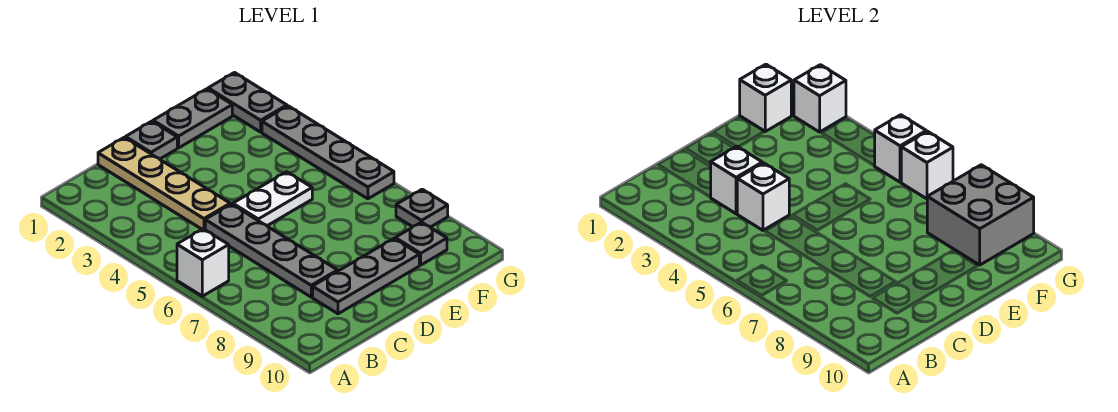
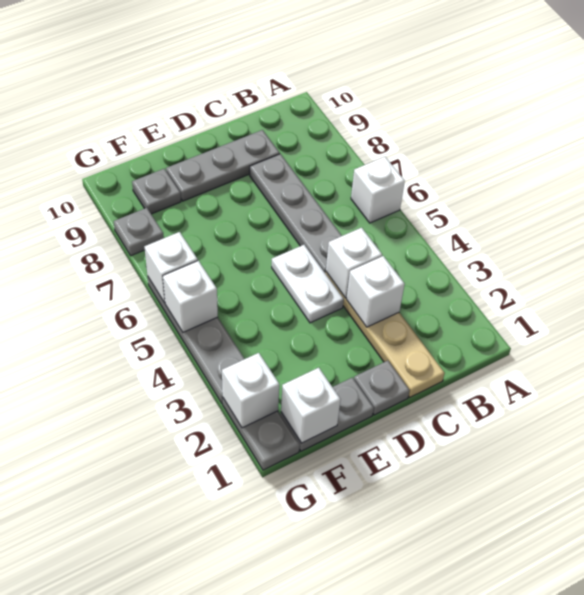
white 1x2 plate [233,172,312,226] -> white 1x2 plate turned to [272,245,344,323]
grey 2x2 brick [927,165,1034,265] -> none

